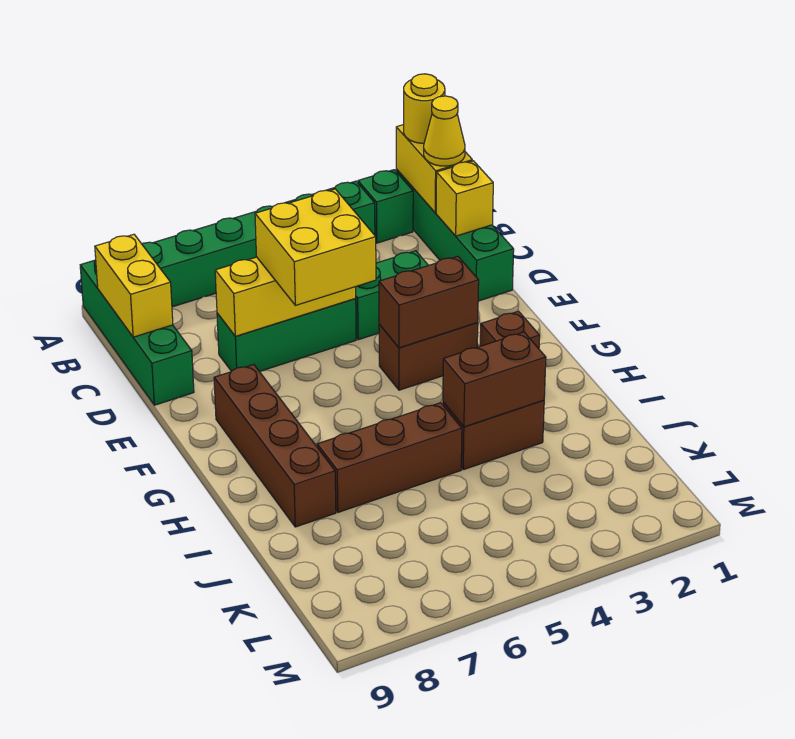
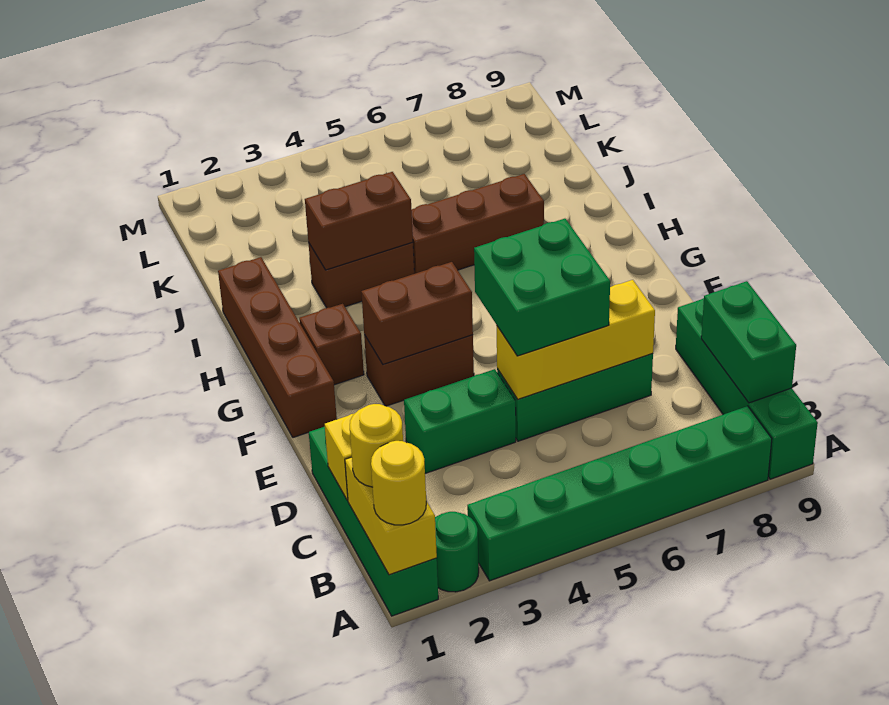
green 1x1 brick [358,170,413,243] -> green 1x1 round brick [435,512,479,592]
yellow 1x1 cone [424,96,465,166] -> yellow 1x1 round brick [350,404,403,487]
yellow 1x2 brick [95,234,173,337] -> green 1x2 brick [701,281,796,403]
yellow 2x2 brick [255,189,376,305] -> green 2x2 brick [474,219,610,356]
brown 1x4 brick [214,365,336,527] -> brown 1x4 brick moved to [218,257,337,438]

